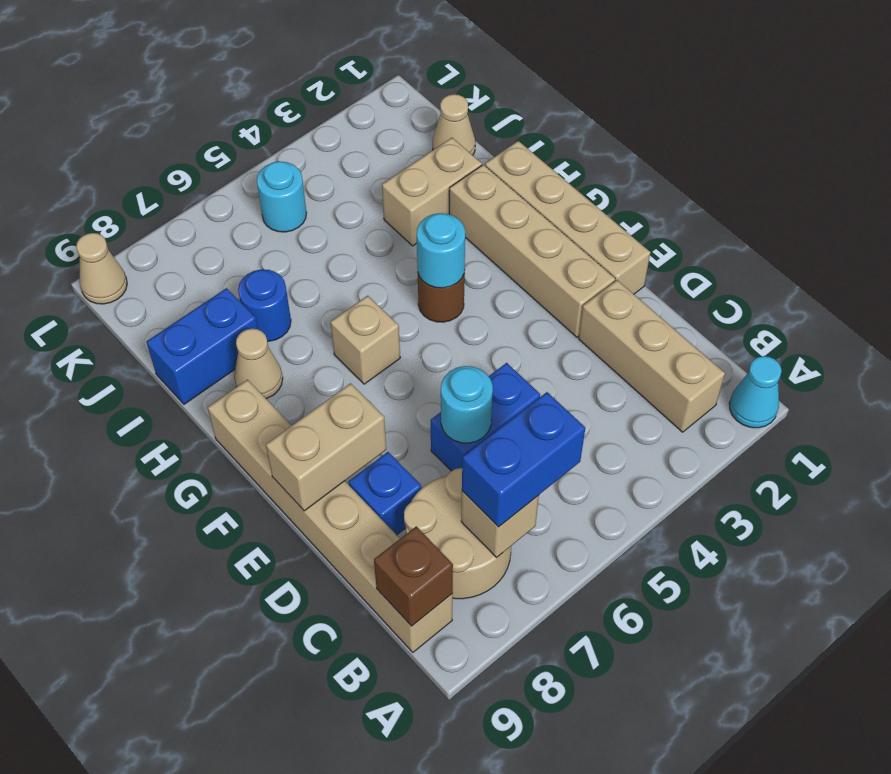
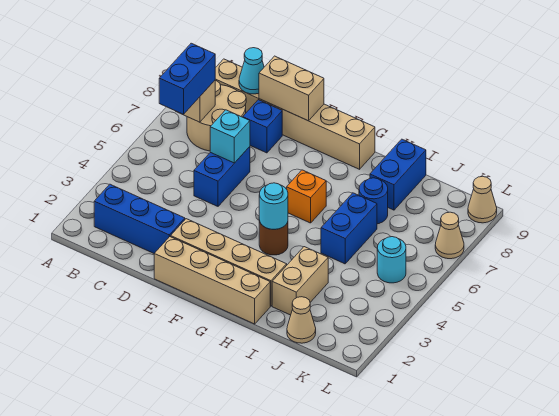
cyan 1x1 cone [729,356,782,428] -> cyan 1x1 cone moved to [239,48,264,94]
tan 1x3 brick [579,280,725,432] -> blue 1x3 brick [94,184,185,253]
brown 1x1 brick [374,526,453,626] -> none
cyan 1x1 round brick [441,366,493,443] -> cyan 1x1 brick [210,110,250,163]
tan 1x2 brick [266,383,386,511] -> tan 1x2 brick turned to [259,56,324,121]
tan 1x1 brick [331,296,400,384] -> orange 1x1 brick [287,170,326,223]
tan 1x1 cone [234,329,283,399] -> tan 1x1 cone moved to [435,212,464,259]
none -> blue 1x2 brick [321,193,377,264]

